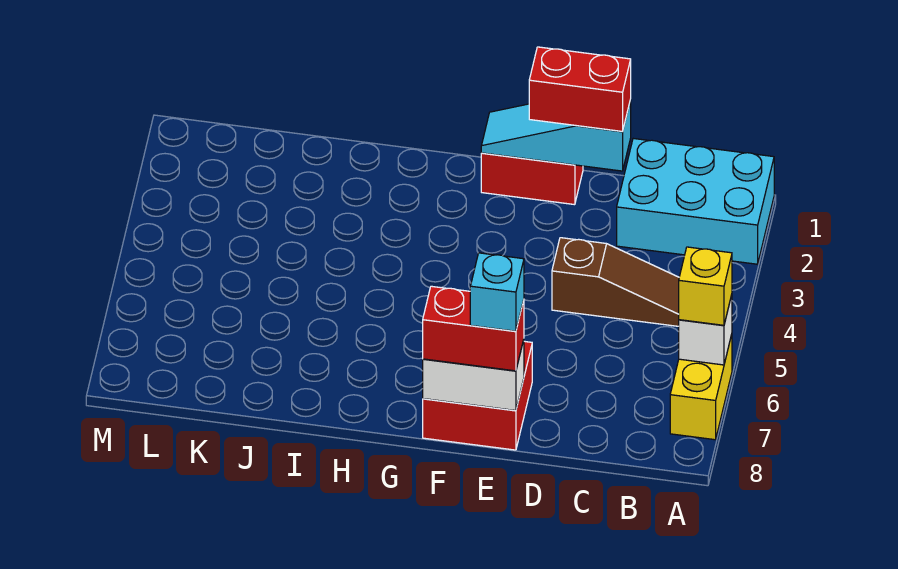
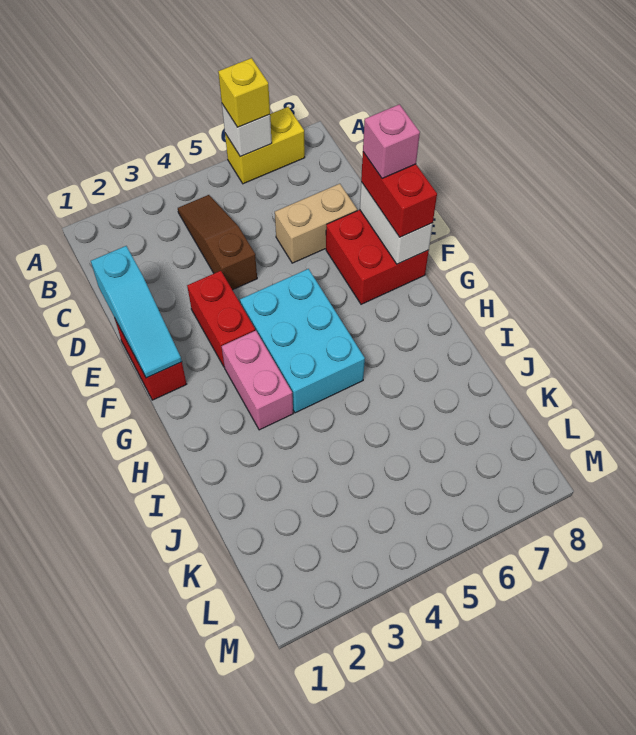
cyan 2x3 brick [617,139,774,264] -> cyan 2x3 brick moved to [240,269,365,413]
red 1x2 brick [529,47,631,131] -> red 1x2 brick moved to [187,271,255,367]
none -> tan 1x2 brick [275,184,357,263]
cyan 1x1 brick [470,253,524,331] -> pink 1x1 brick [363,104,420,178]
none -> pink 1x2 brick [222,330,293,430]

